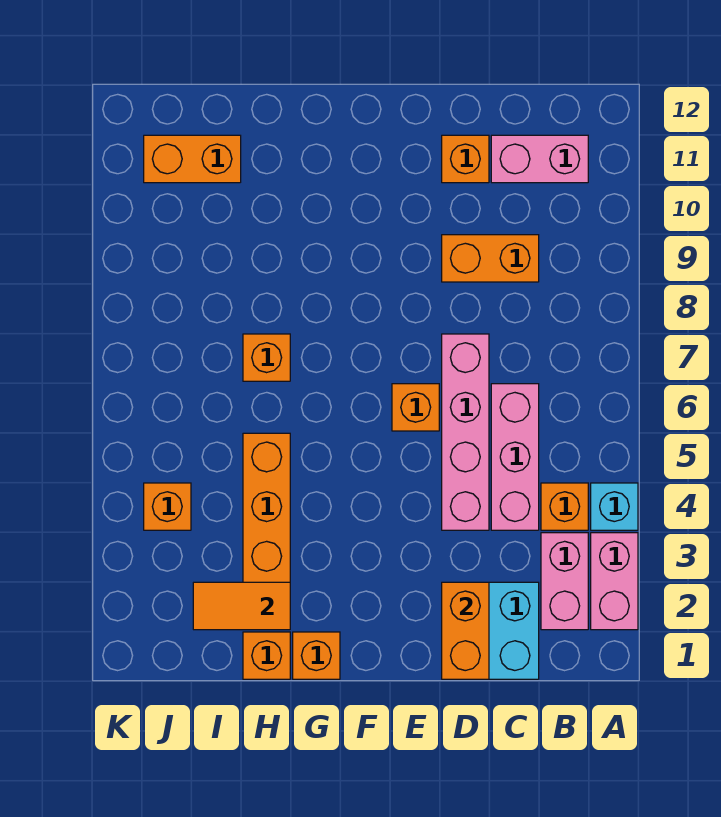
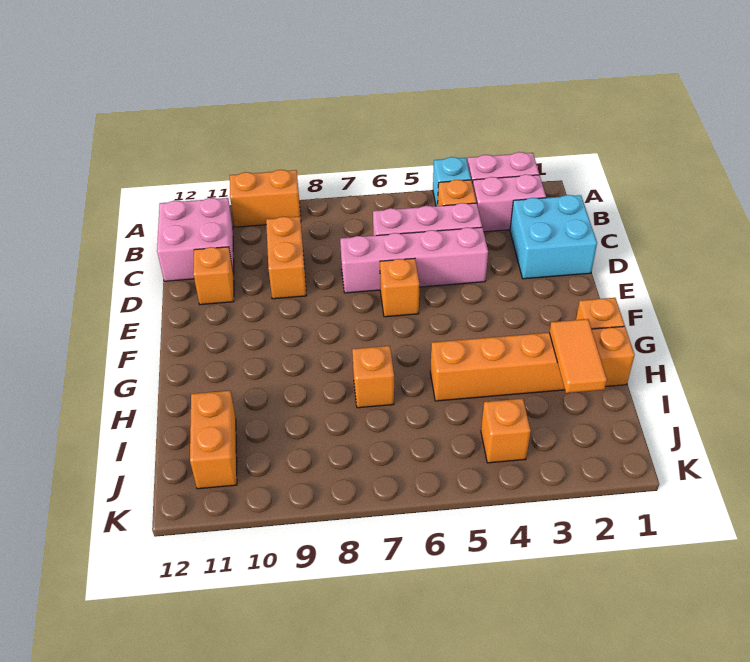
pink 1x2 brick [491,135,588,183] -> pink 2x2 brick [157,198,234,281]
orange 1x2 brick [442,582,489,679] -> orange 1x2 brick moved to [230,170,301,227]

